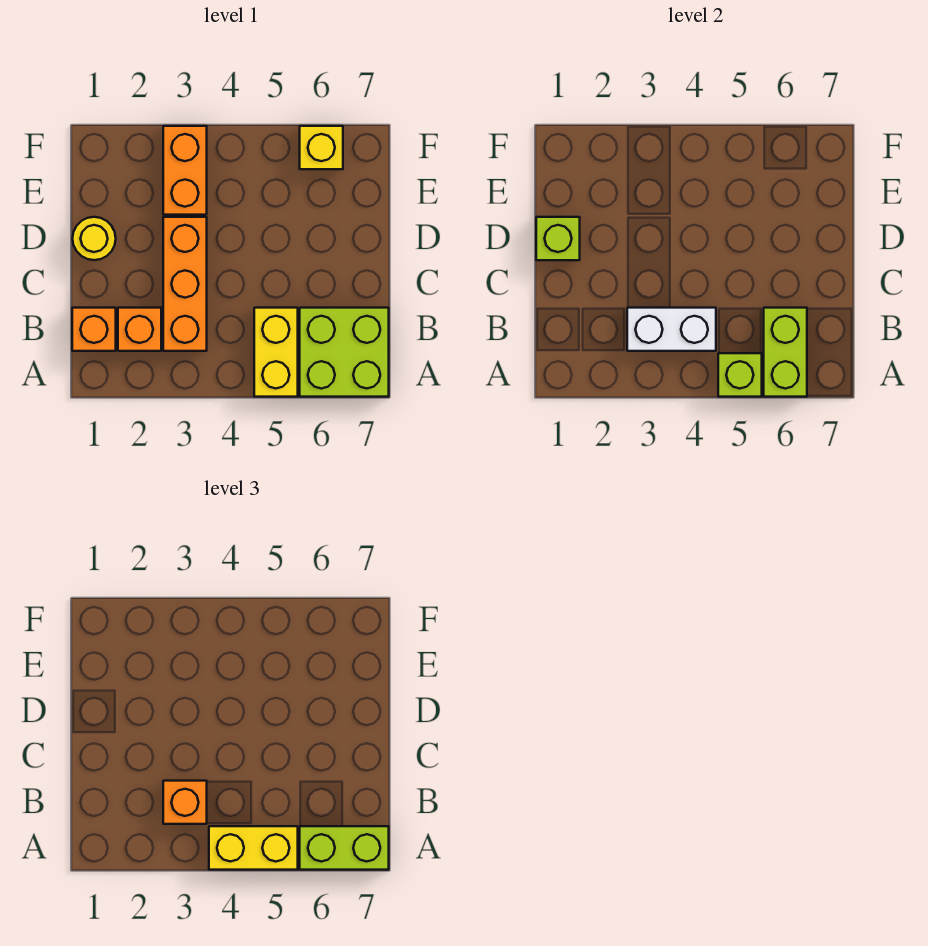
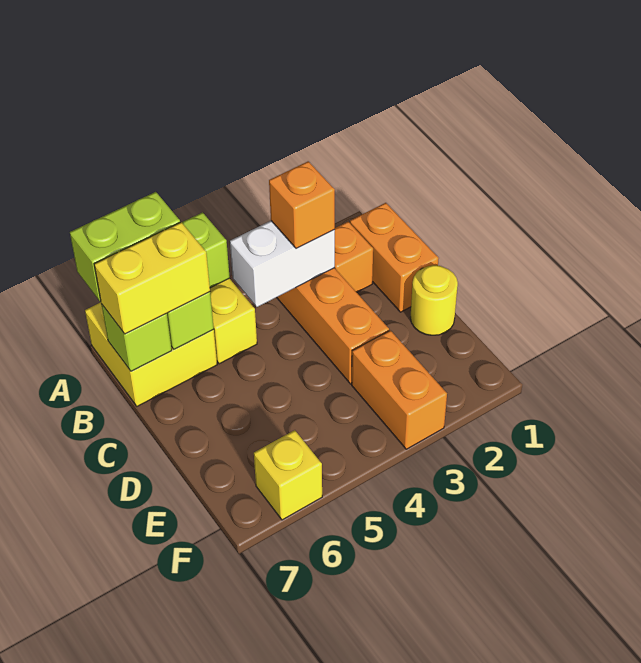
yellow 1x2 brick [209,826,298,870] -> yellow 1x2 brick moved to [94,222,210,334]
lime 2x2 brick [300,308,389,397] -> yellow 2x2 brick [85,302,217,406]
orange 1x1 brick [72,308,116,351] -> orange 1x2 brick [350,203,439,312]
lime 1x1 brick [536,217,580,260] -> lime 1x1 brick moved to [101,304,172,371]

